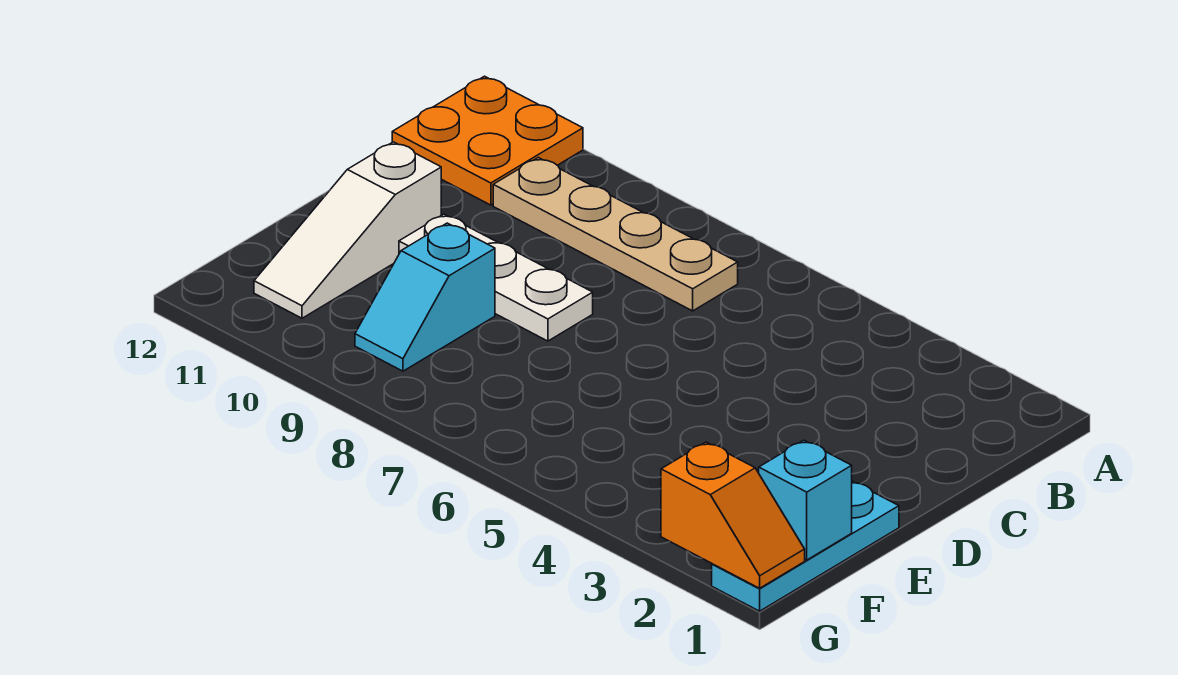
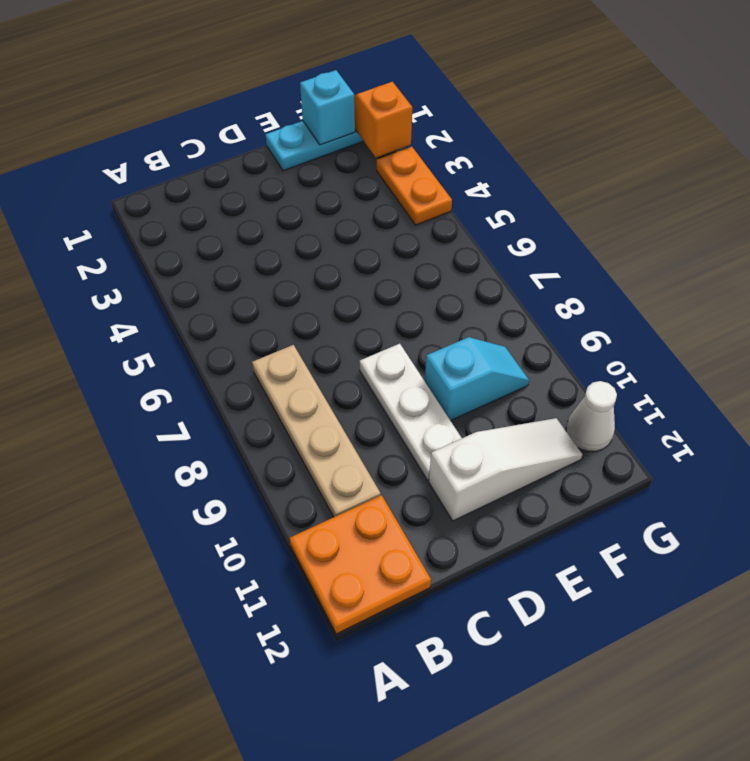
none -> orange 1x2 plate [377,147,452,225]
none -> white 1x1 cone [566,381,617,451]

